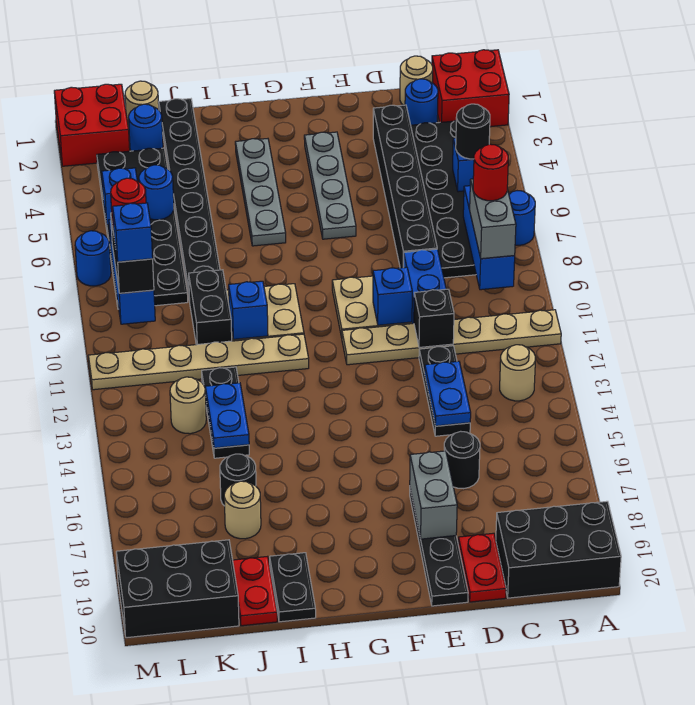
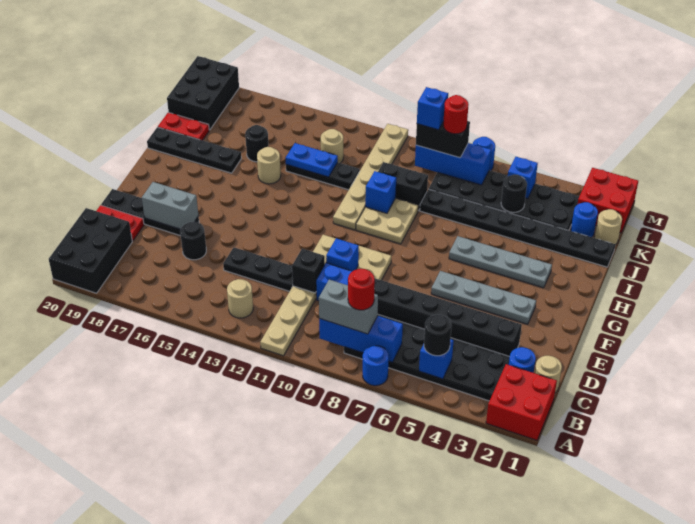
blue 1x2 plate [425,361,471,426] -> none
black 1x2 plate [270,553,316,622] -> black 1x4 plate [147,127,241,173]
tan 1x1 round brick [224,481,261,539] -> tan 1x1 round brick moved to [257,147,281,184]
blue 1x1 round brick [139,165,174,220] -> black 1x1 round brick [501,175,527,212]

